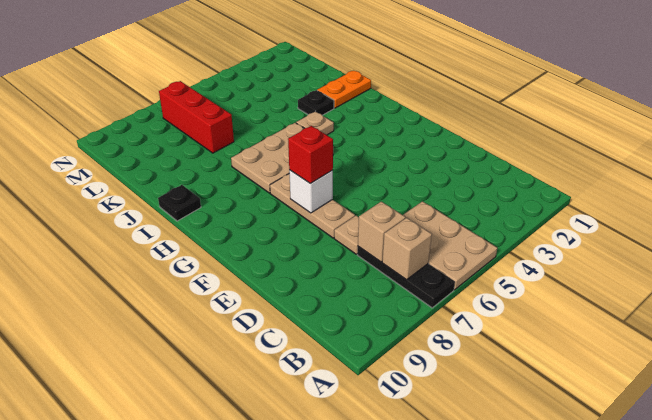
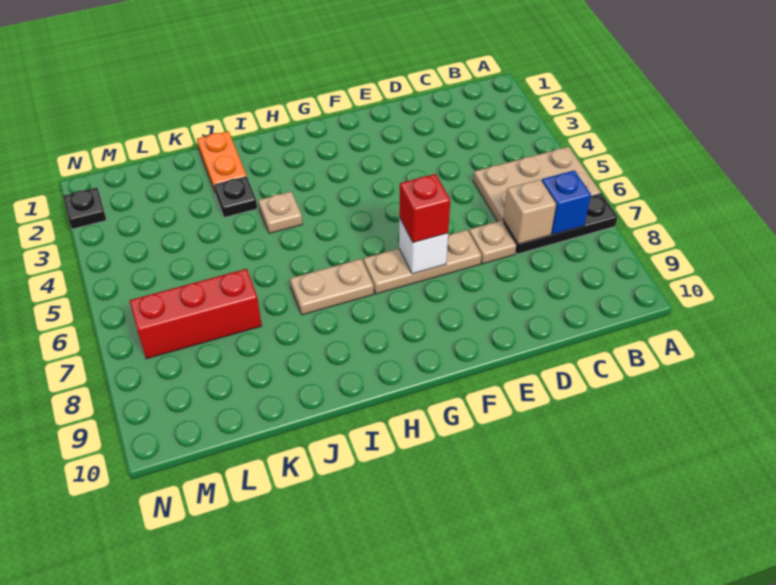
tan 1x1 brick [382,218,432,280] -> blue 1x1 brick [542,170,591,235]
tan 2x3 plate [231,123,304,193] -> tan 1x2 plate [290,259,374,315]
black 1x1 plate [158,185,201,221] -> black 1x1 plate moved to [63,188,106,229]

